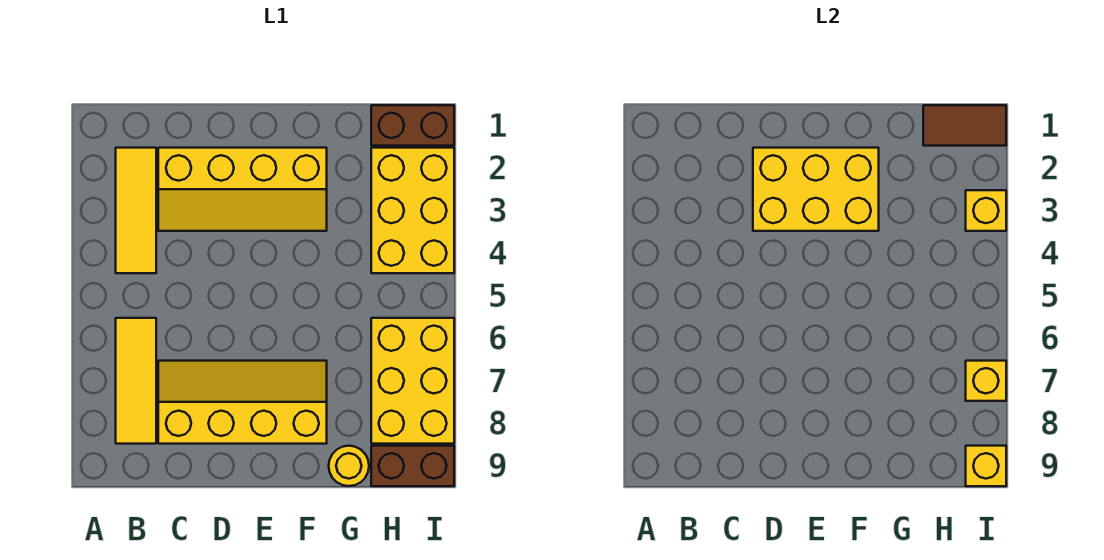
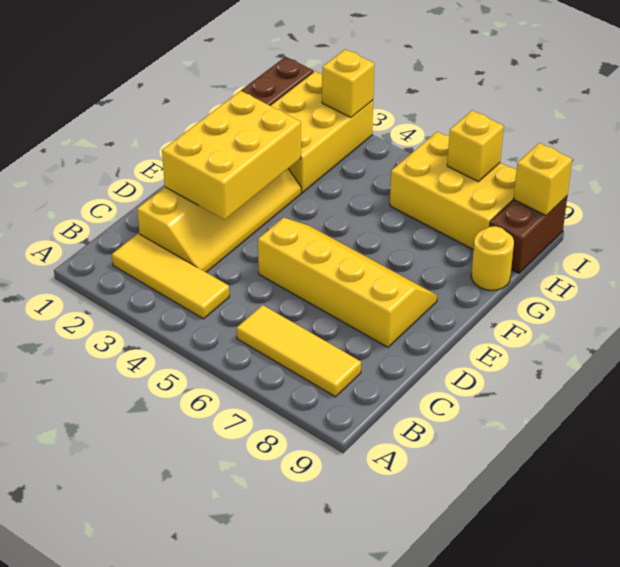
yellow 2x4 slope [158,361,327,444] -> yellow 2x4 slope turned to [258,218,437,347]
brown 1x2 tile [923,105,1006,146] -> none
yellow 2x3 brick [371,148,454,273] -> yellow 2x3 brick turned to [270,71,373,193]

